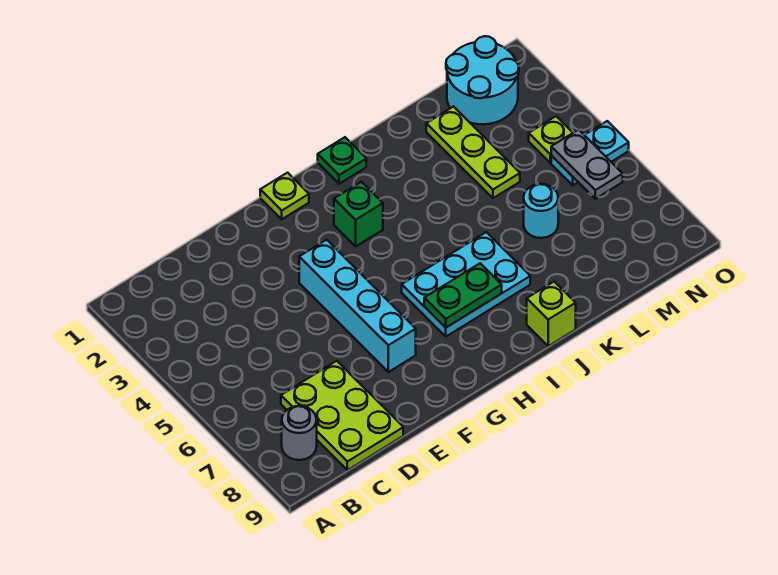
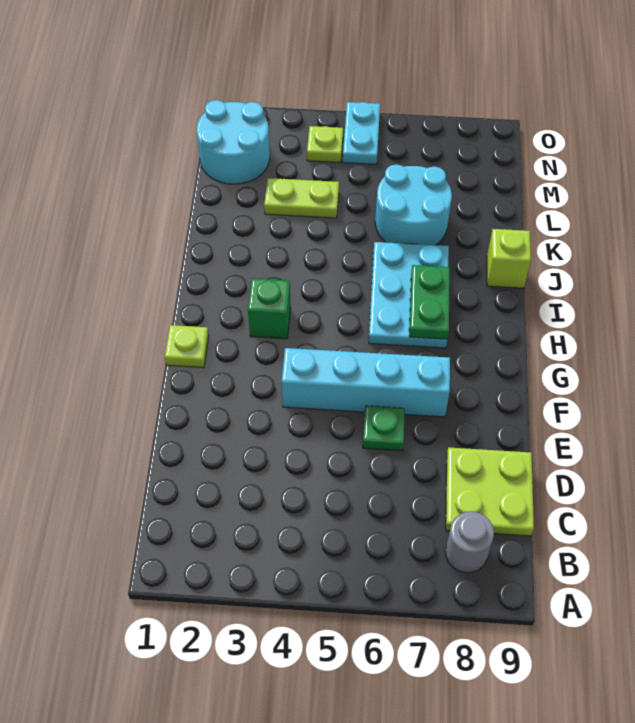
lime 2x3 plate [281,361,403,470] -> lime 2x2 plate [446,447,534,536]
green 1x1 plate [318,137,366,184] -> green 1x1 plate moved to [363,406,405,451]
lime 1x3 plate [426,107,520,198] -> lime 1x2 plate [264,178,339,218]
cyan 1x1 round brick [524,184,558,238] -> cyan 2x2 round brick [375,164,452,245]
grey 1x2 plate [551,130,623,199] -> none

